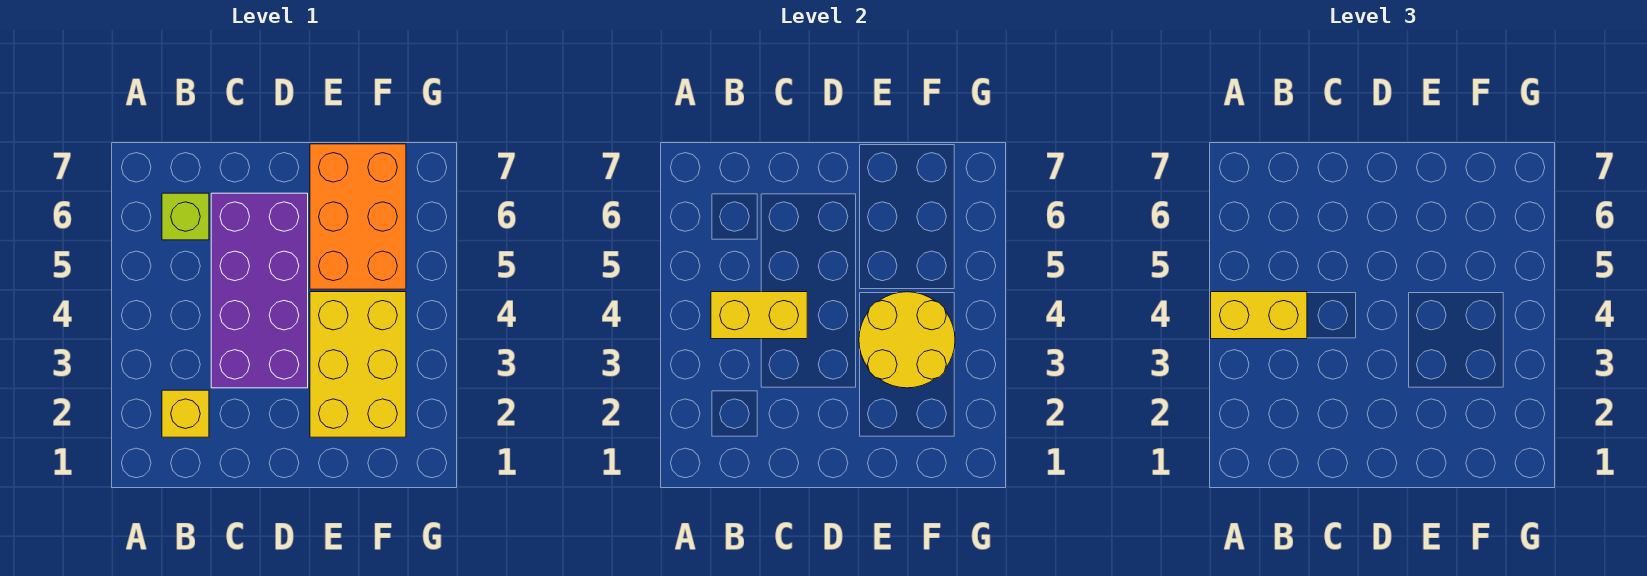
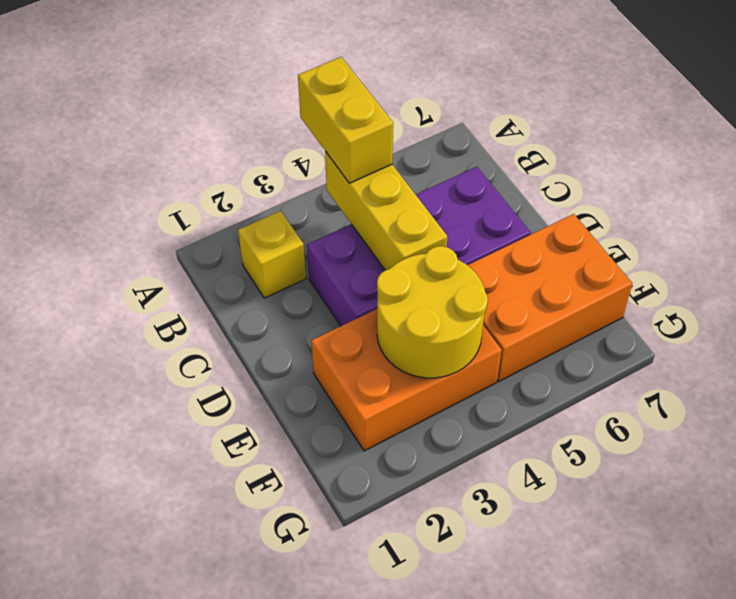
yellow 1x2 brick [711,292,807,339] -> yellow 1x3 brick [325,151,447,270]
lime 1x1 brick [162,193,209,240] -> none
yellow 2x3 brick [310,292,406,437] -> orange 2x3 brick [312,309,502,451]

